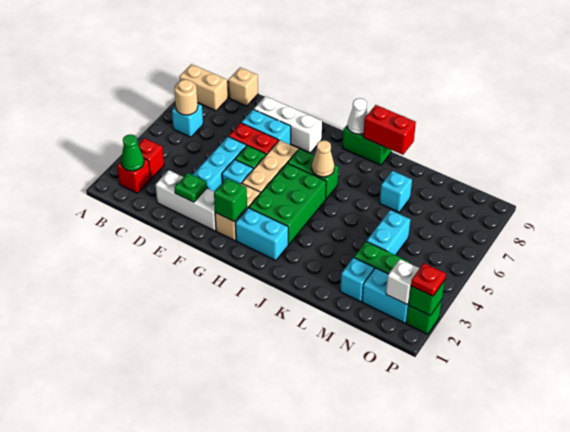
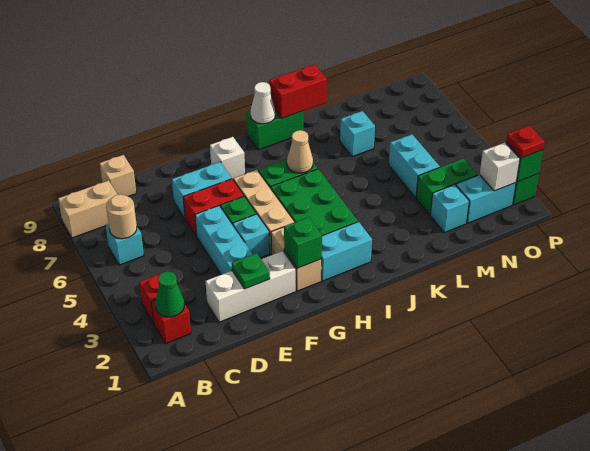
white 1x3 brick [254,96,322,153] -> white 1x1 brick [210,137,245,179]

